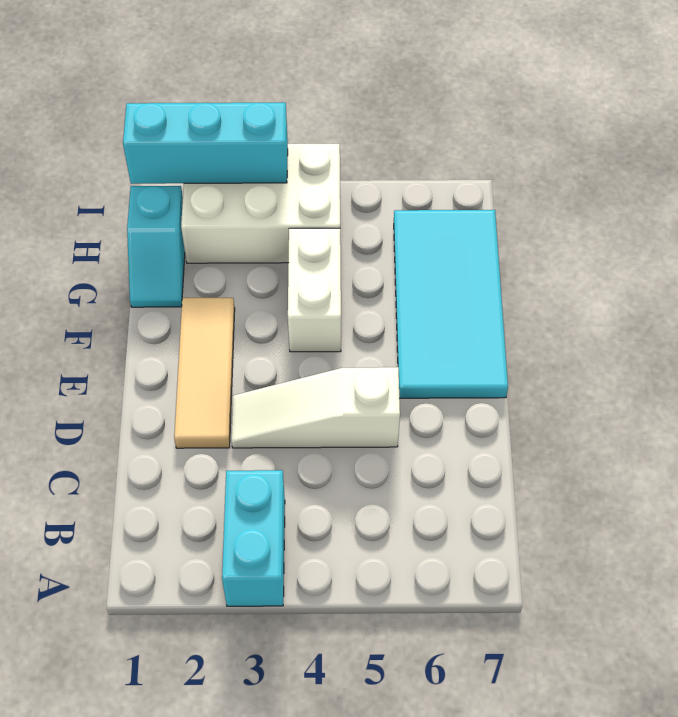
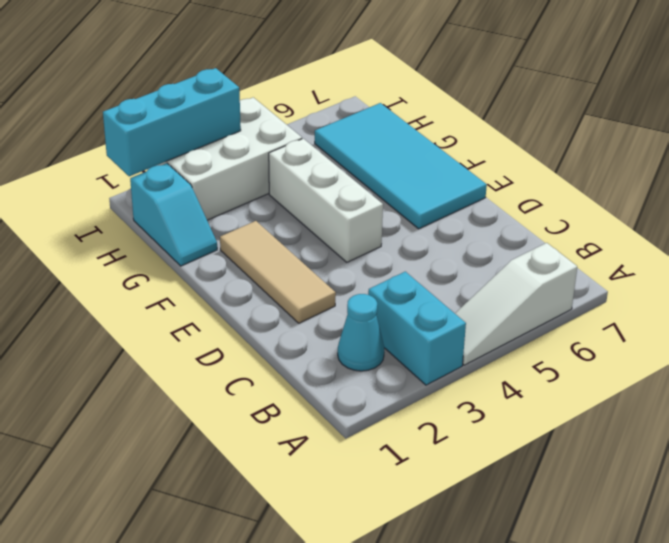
none -> cyan 1x1 cone [338,294,384,371]
white 1x3 slope [232,367,400,448] -> white 1x3 slope moved to [455,243,577,365]
white 1x2 brick [288,228,341,352] -> white 1x3 brick [269,139,383,262]

